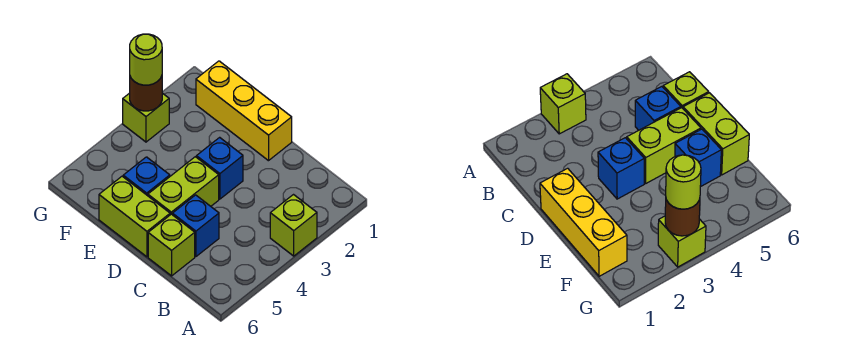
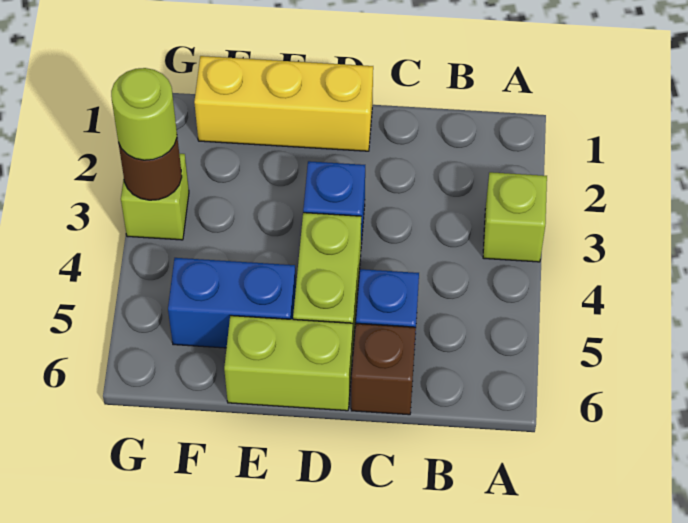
lime 1x1 brick [148,214,195,276] -> brown 1x1 brick [351,324,416,415]
blue 1x1 brick [123,157,170,196] -> blue 1x2 brick [168,258,296,348]

